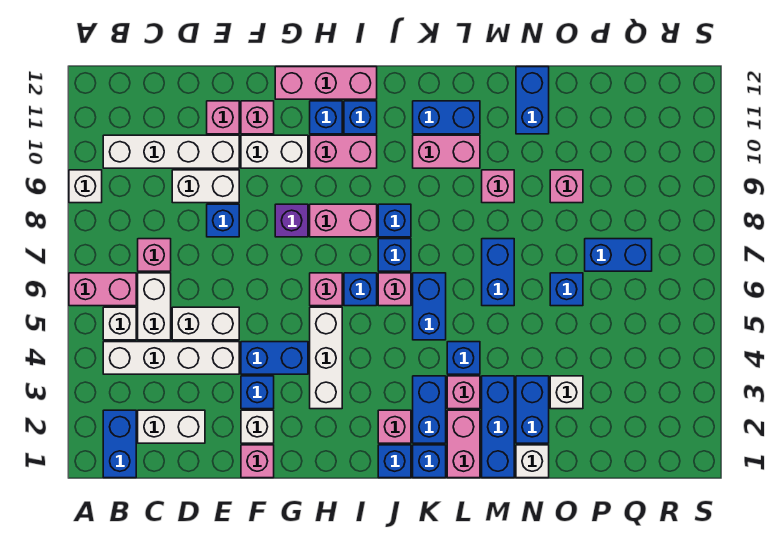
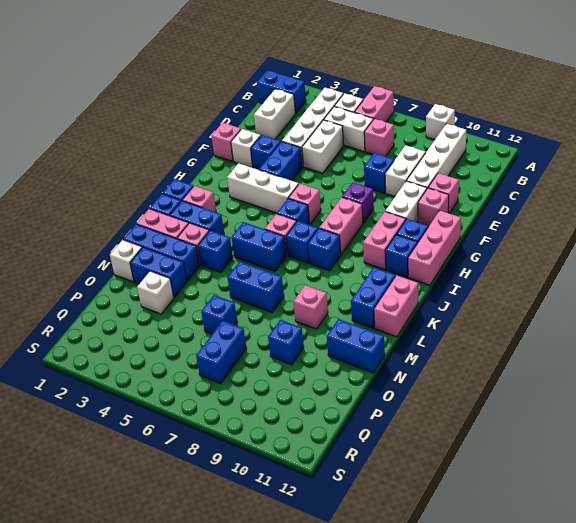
pink 1x2 brick [413,135,480,168] -> pink 1x2 brick moved to [374,275,418,337]
pink 1x1 brick [550,170,583,203] -> blue 1x1 brick [268,320,304,365]

